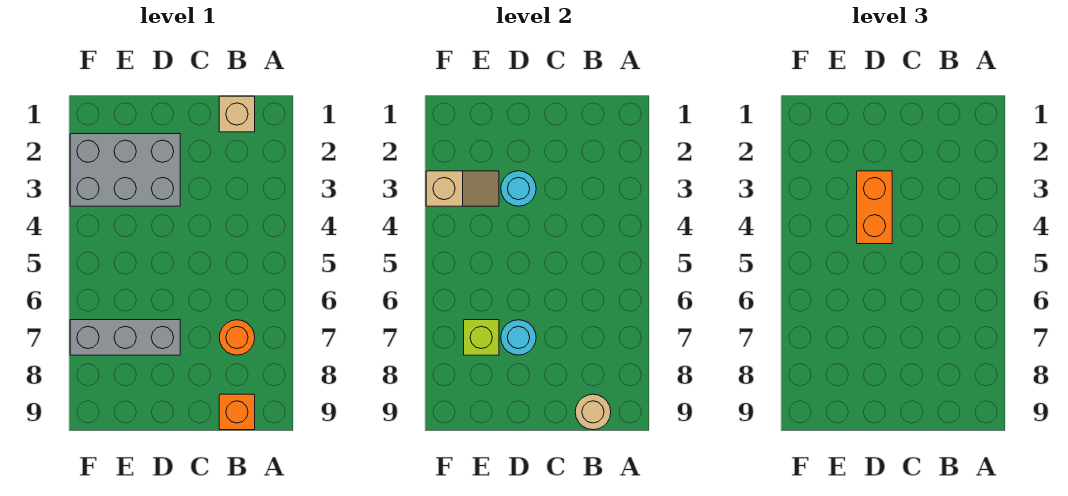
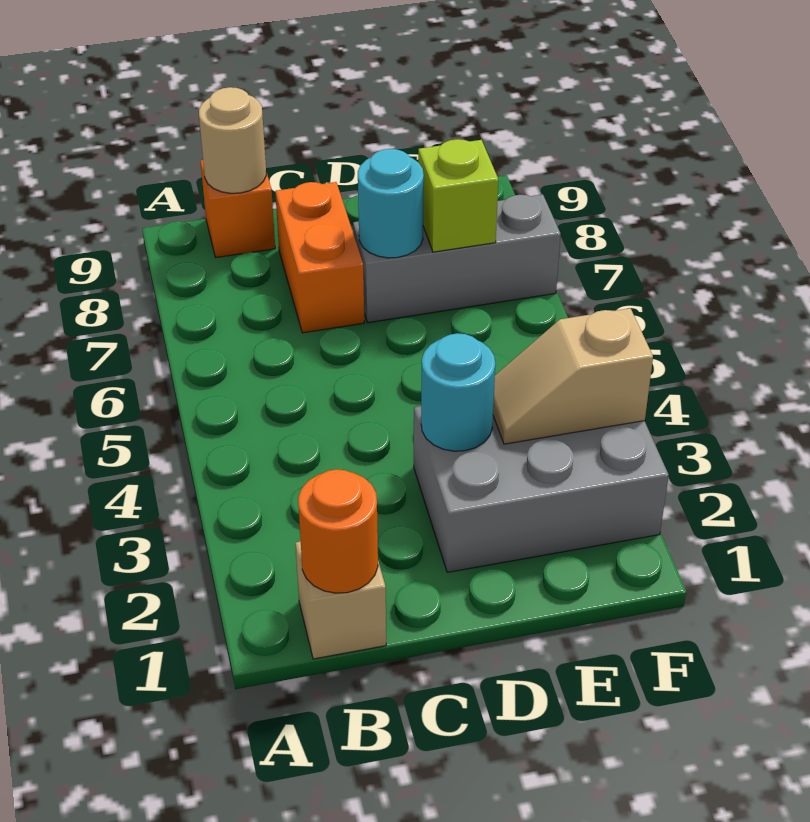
orange 1x1 round brick [219,320,255,355] -> orange 1x1 round brick moved to [298,469,378,593]
orange 1x2 brick [857,171,892,244] -> orange 1x2 brick moved to [275,182,364,333]

